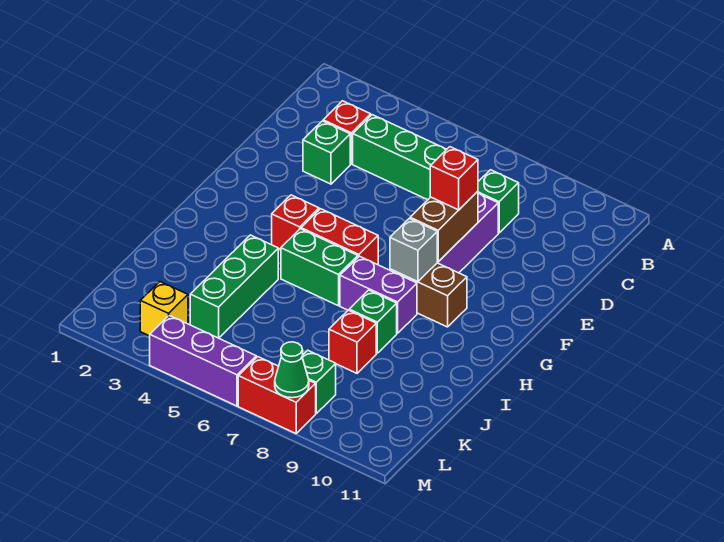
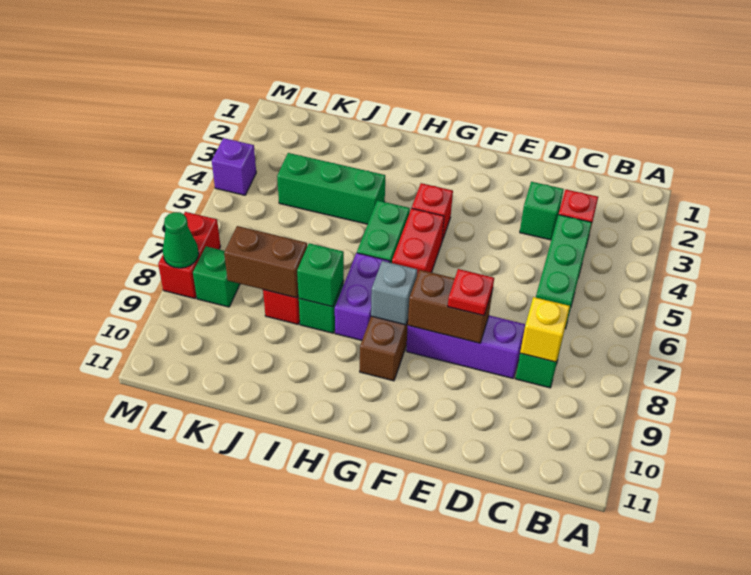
red 1x1 brick [430,147,478,210] -> red 1x1 plate [448,269,494,316]
none -> green 1x1 brick [297,243,344,307]
none -> brown 1x2 brick [224,226,307,298]
yellow 1x1 brick [140,282,188,336] -> yellow 1x1 brick moved to [520,297,570,362]
purple 1x3 brick [150,315,256,406] -> purple 1x1 brick [212,138,256,195]

